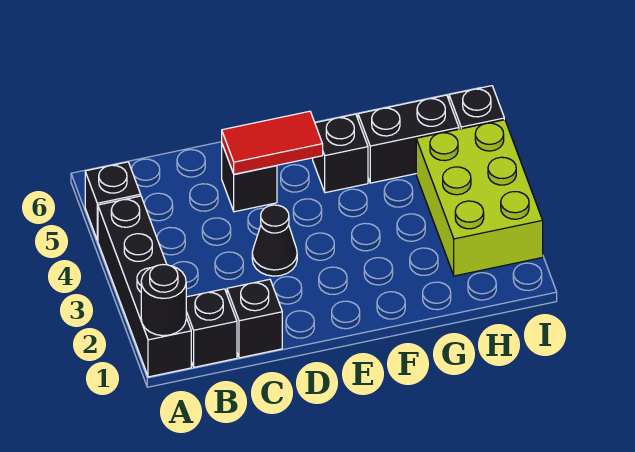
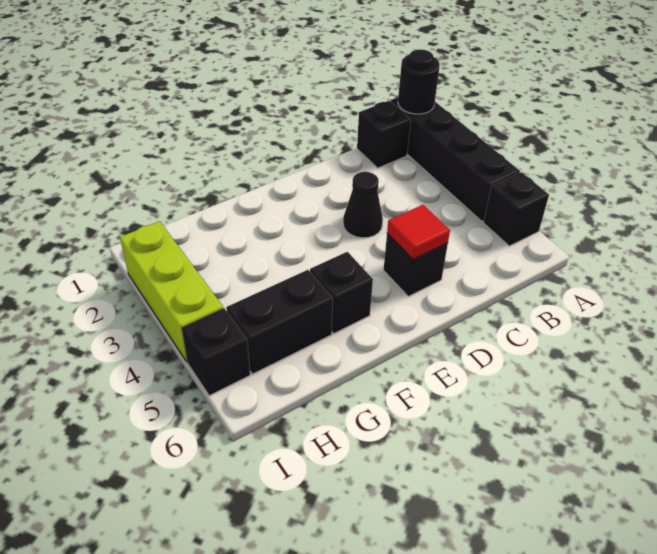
black 1x1 brick [227,279,282,358] -> none
red 1x2 tile [222,111,323,174] -> red 1x1 tile [387,205,450,259]
lime 2x3 brick [416,120,543,276] -> lime 1x3 brick [120,221,223,362]

